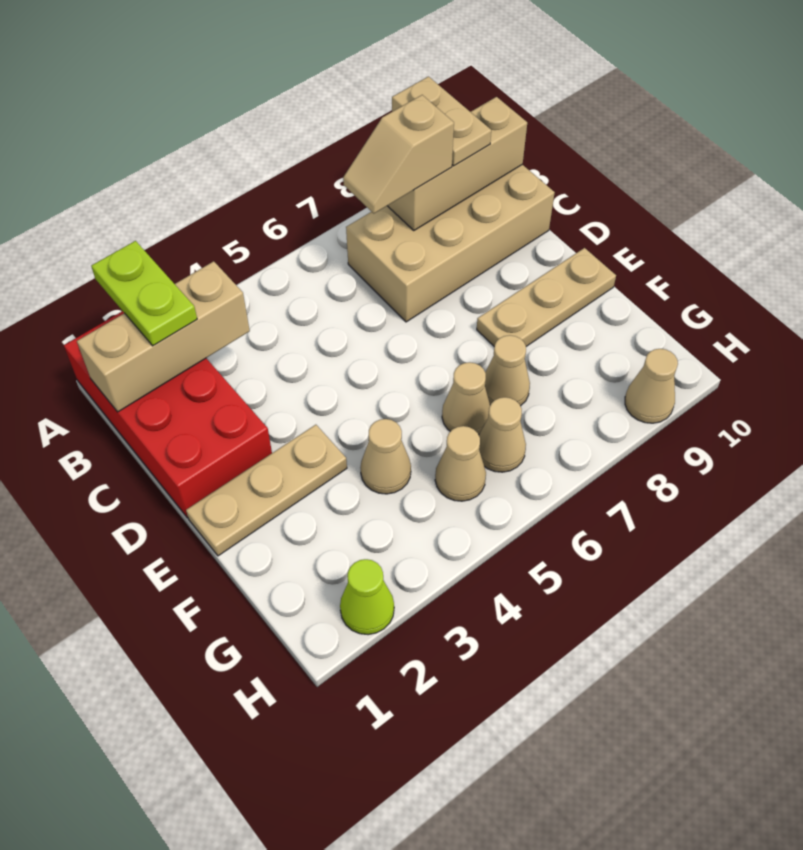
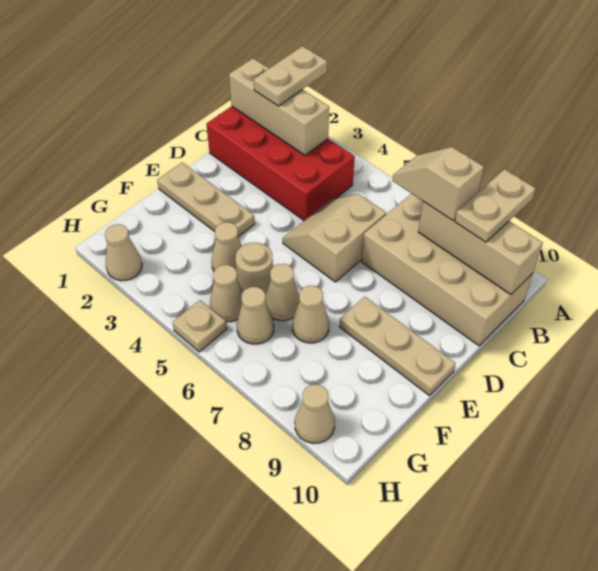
red 2x4 brick [64,311,272,518] -> red 2x4 brick turned to [207,106,355,221]
lime 1x2 plate [91,241,197,346] -> tan 1x2 plate [254,46,327,106]
none -> tan 2x2 slope [283,194,386,282]
none -> tan 1x1 round brick [235,243,273,296]
lime 1x1 cone [340,559,394,635] -> tan 1x1 cone [105,224,142,281]
none -> tan 1x1 plate [173,300,227,352]

